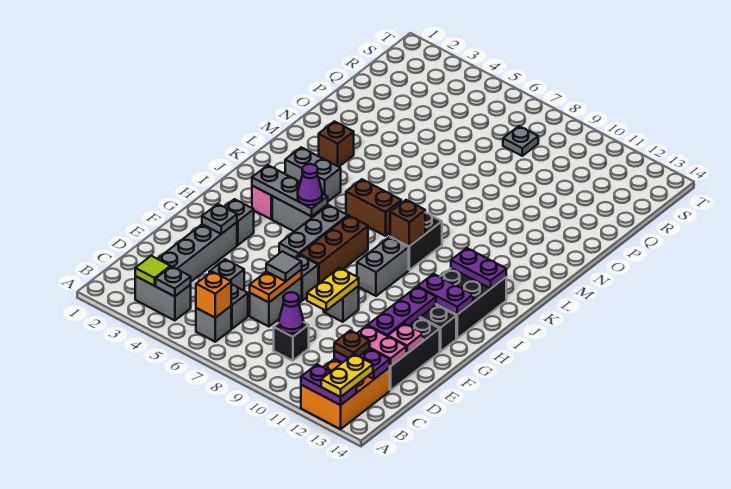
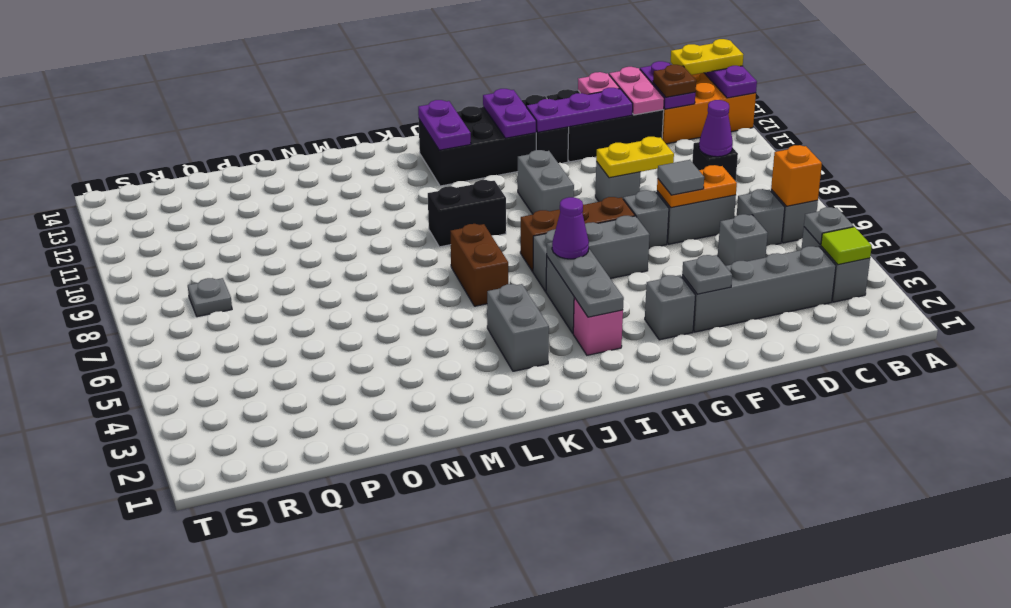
grey 1x2 brick [357,237,409,296] -> grey 1x2 brick turned to [518,150,574,214]
brown 1x1 brick [390,200,425,246] -> none
brown 1x1 brick [319,121,354,167] -> none

